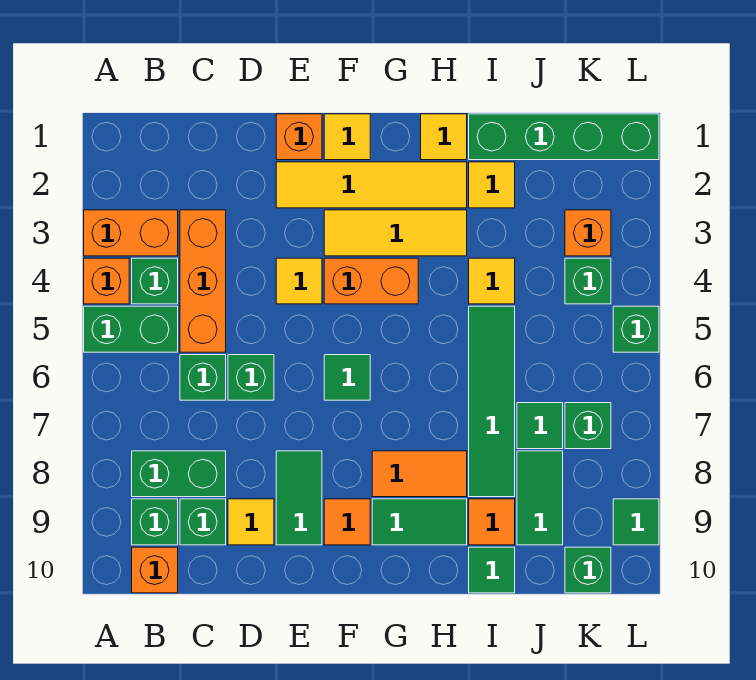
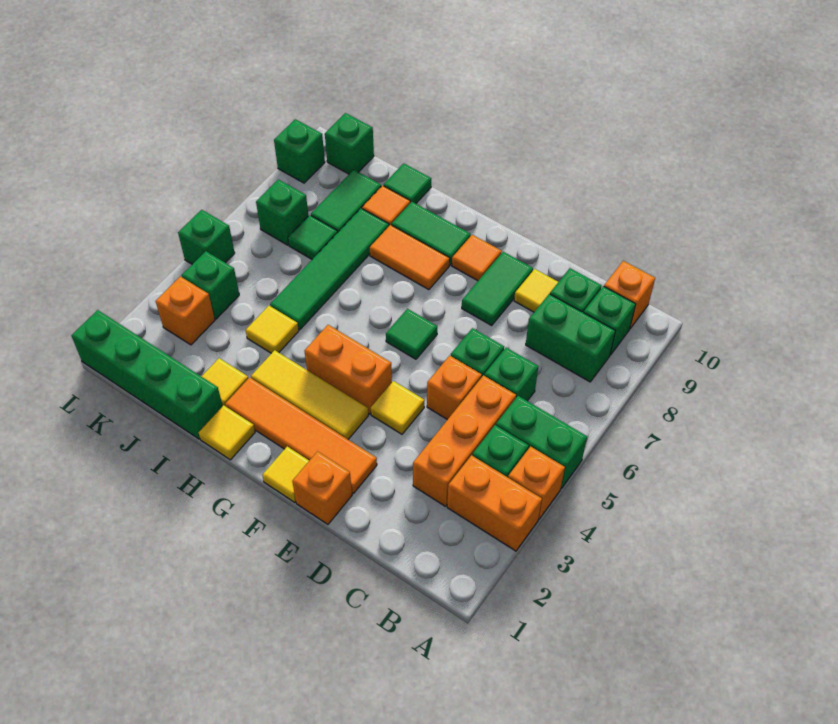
none -> orange 1x1 brick [427,355,482,420]
yellow 1x4 tile [276,162,467,208] -> orange 1x4 tile [225,377,377,493]
green 1x1 tile [613,499,659,545] -> green 1x1 brick [274,119,325,183]

